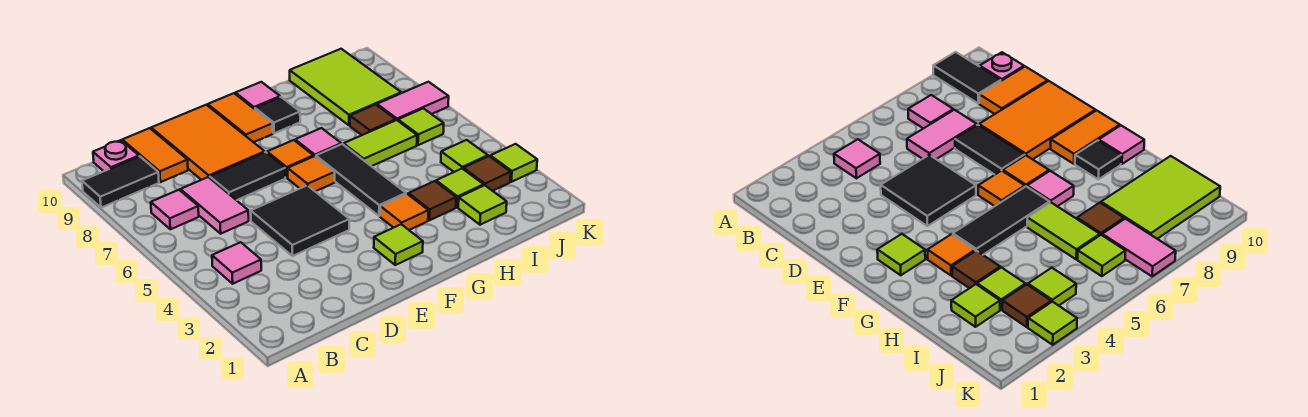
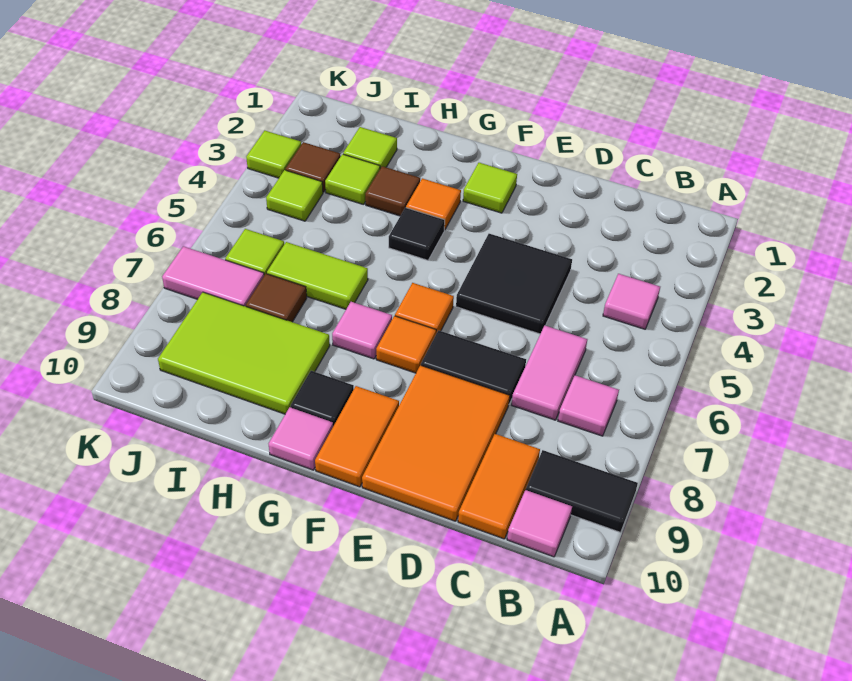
pink 1x1 plate [93,140,139,171] -> pink 1x1 tile [507,490,572,557]
black 1x3 tile [316,144,406,216] -> black 1x1 tile [389,208,445,260]
lime 2x3 tile [290,49,401,125] -> lime 2x3 tile turned to [158,292,330,414]

